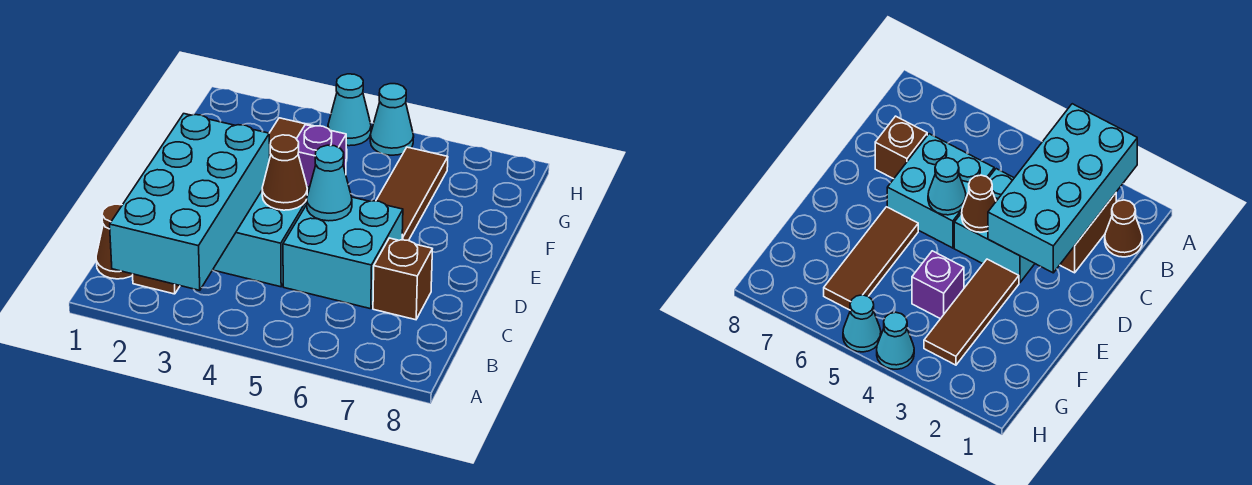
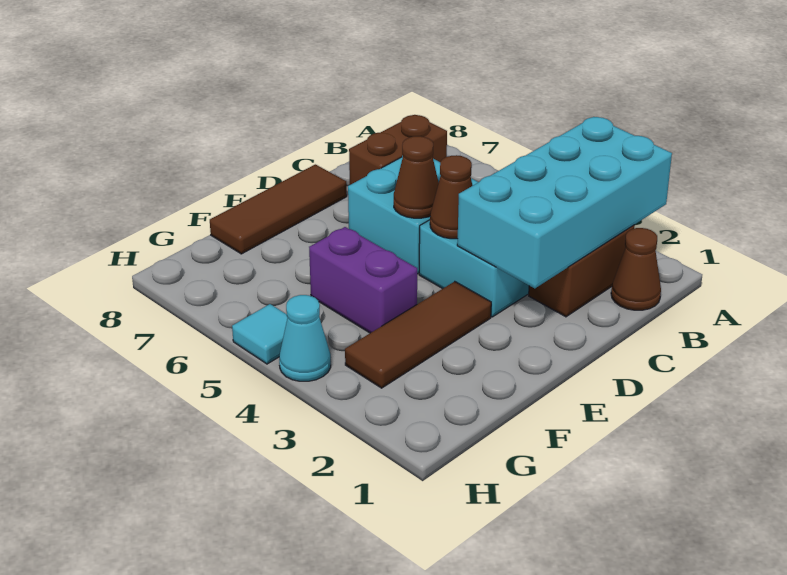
brown 1x1 brick [373,238,432,320] -> brown 1x2 brick [349,115,447,185]
cyan 1x1 cone [307,145,352,221] -> brown 1x1 cone [394,136,439,218]
brown 1x3 tile [376,147,448,241] -> brown 1x3 tile moved to [210,164,347,254]
purple 1x1 brick [297,125,346,187] -> purple 1x2 brick [309,227,417,333]
cyan 1x1 cone [370,84,414,155] -> cyan 1x1 tile [232,304,287,364]

